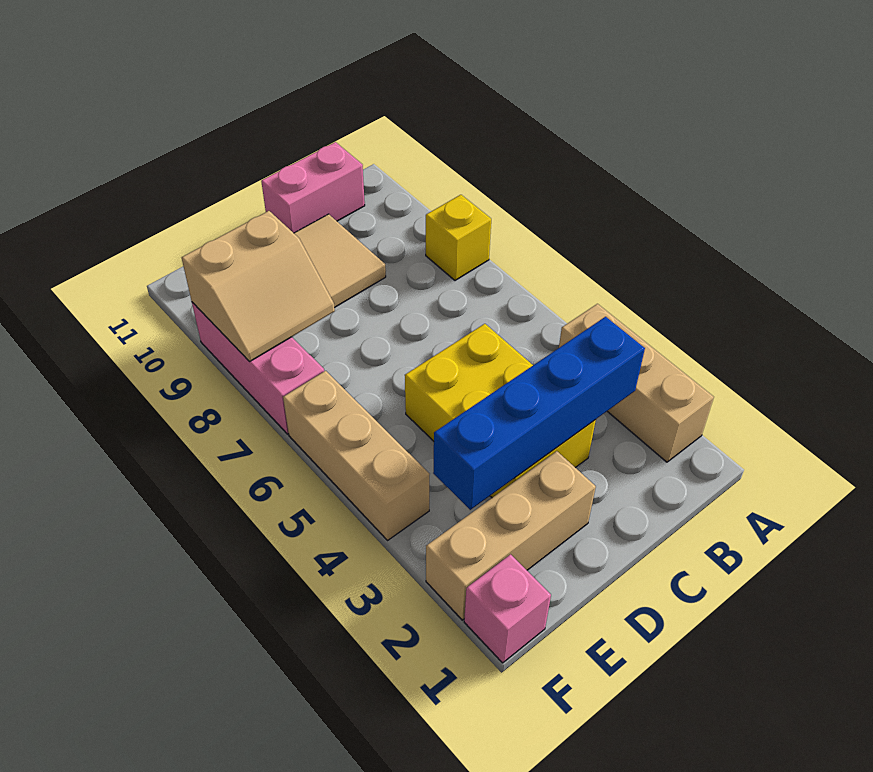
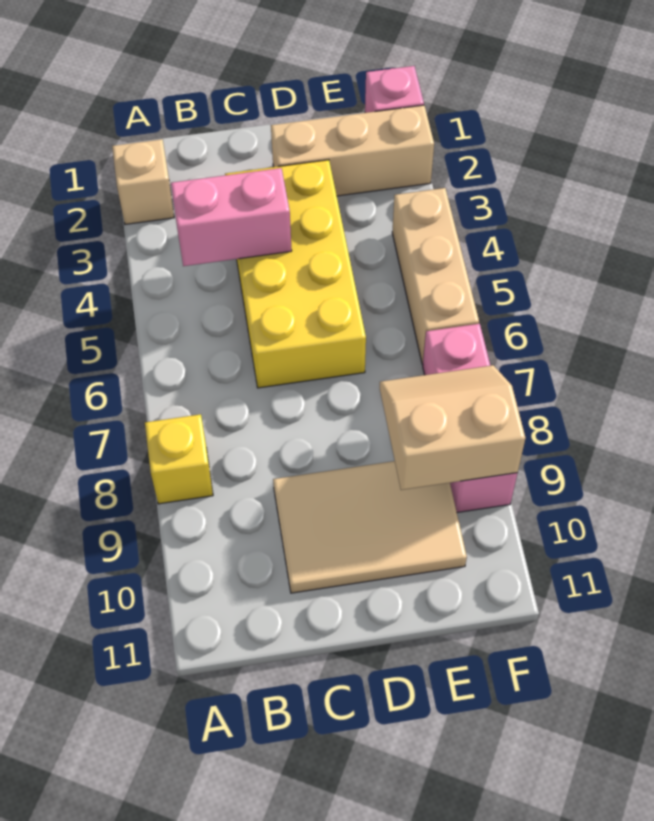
tan 1x3 brick [559,304,714,462] -> tan 1x1 brick [112,139,174,224]
blue 1x4 brick [433,317,645,510] -> none
pink 1x2 brick [261,142,365,233] -> pink 1x2 brick moved to [171,168,292,266]
yellow 2x3 brick [405,324,596,498] -> yellow 2x4 brick [225,160,366,388]

